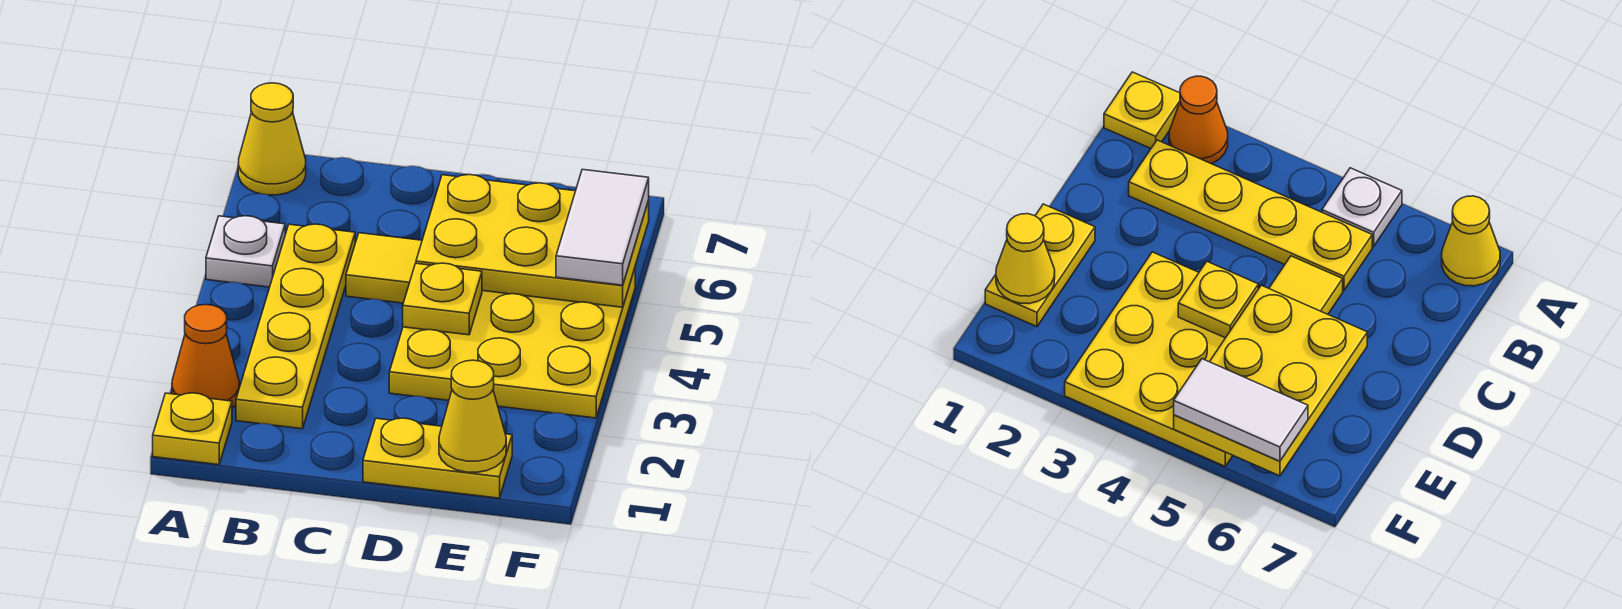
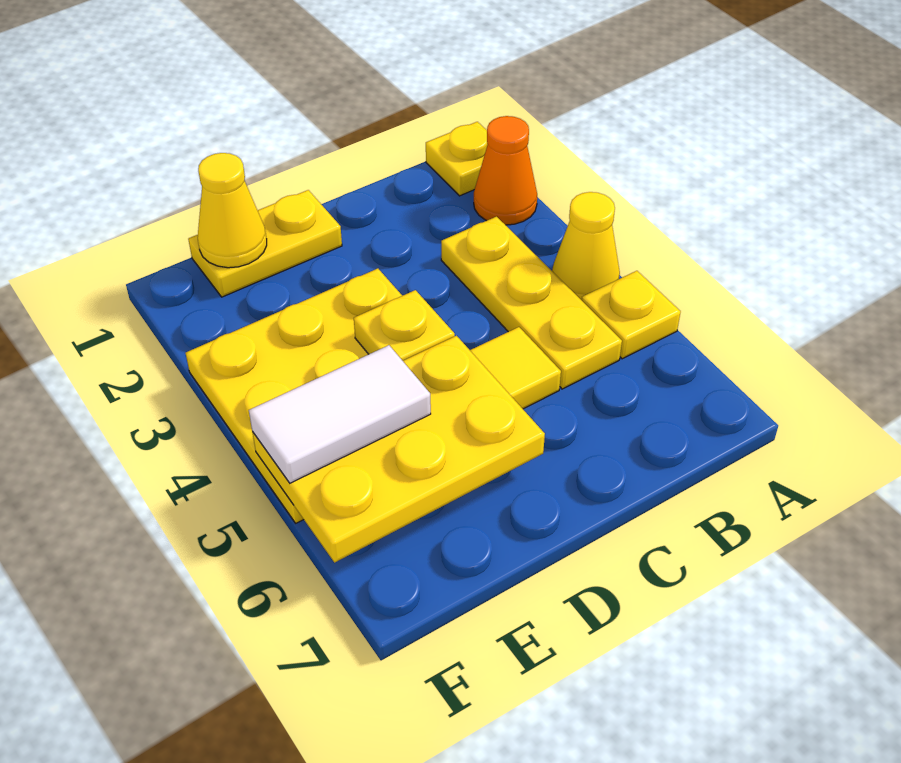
white 1x1 plate [206,216,285,287] -> yellow 1x1 plate [582,271,681,359]
yellow 1x1 cone [238,83,306,195] -> yellow 1x1 cone moved to [552,192,620,300]
yellow 1x4 plate [236,224,355,429] -> yellow 1x3 plate [441,217,622,389]
white 1x2 tile [556,169,649,285] -> white 1x2 tile turned to [249,345,431,483]

